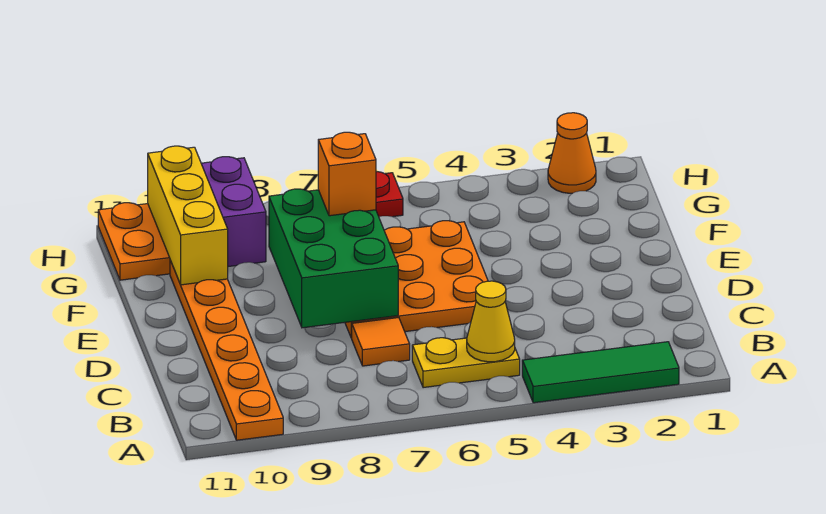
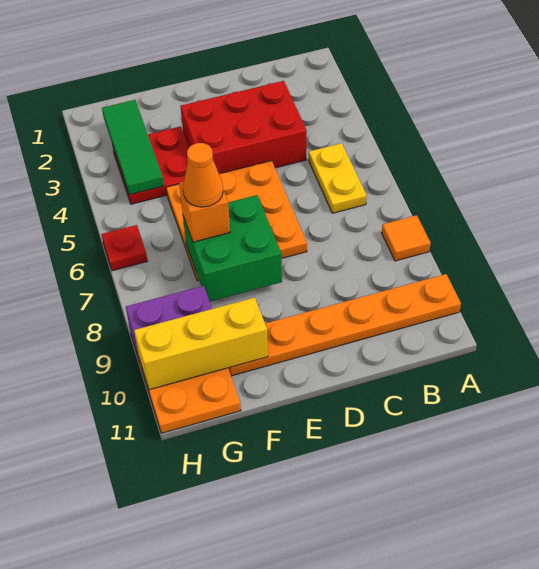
green 1x3 tile [522,342,679,403] -> green 1x3 tile moved to [102,100,164,195]
yellow 1x1 cone [467,281,515,362] -> none
none -> red 2x3 brick [180,81,307,174]
orange 1x1 tile [352,318,410,366] -> orange 1x1 tile moved to [382,215,431,261]
green 2x3 brick [269,189,398,328] -> green 2x2 brick [183,195,282,302]
none -> red 2x2 plate [112,126,189,204]
orange 1x1 cone [548,113,596,193] -> orange 1x1 cone moved to [183,143,223,207]

